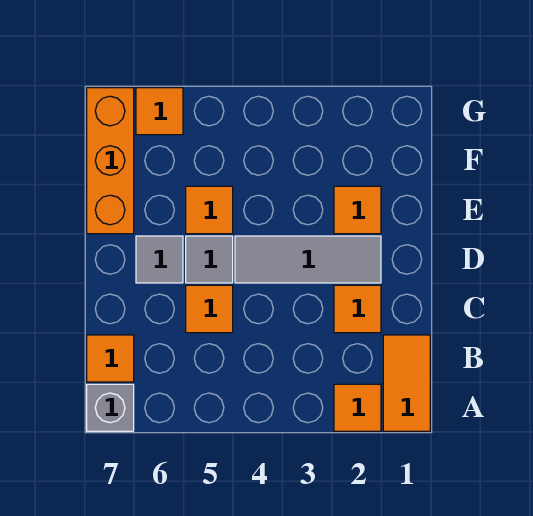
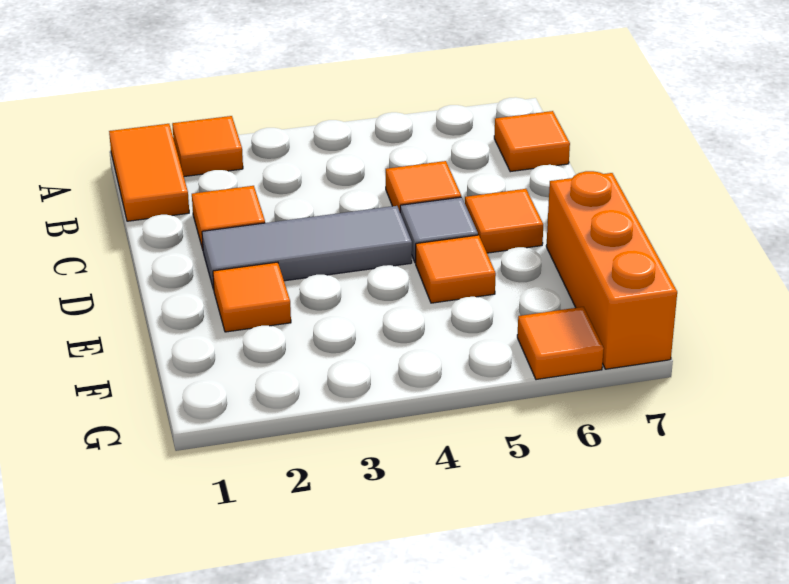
grey 1x1 brick [87,384,134,431] -> none
grey 1x1 tile [136,236,183,283] -> orange 1x1 tile [465,189,543,253]

